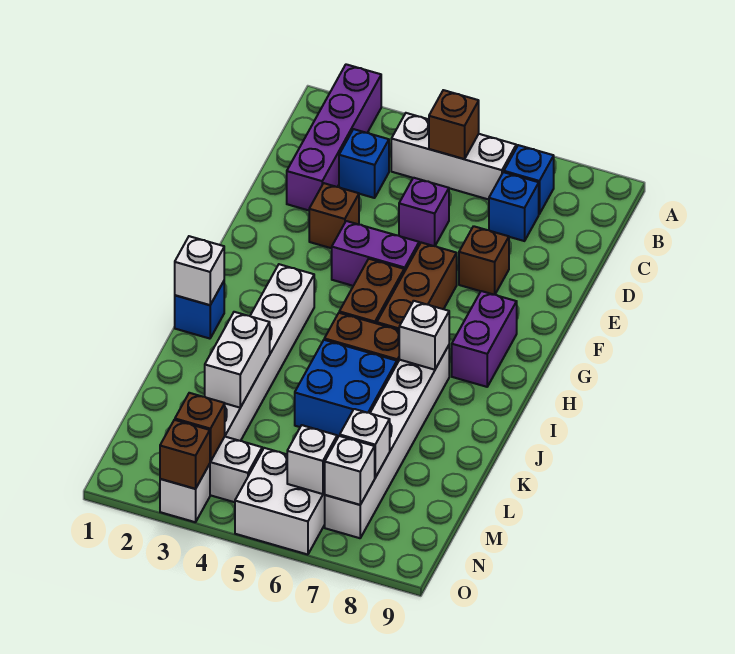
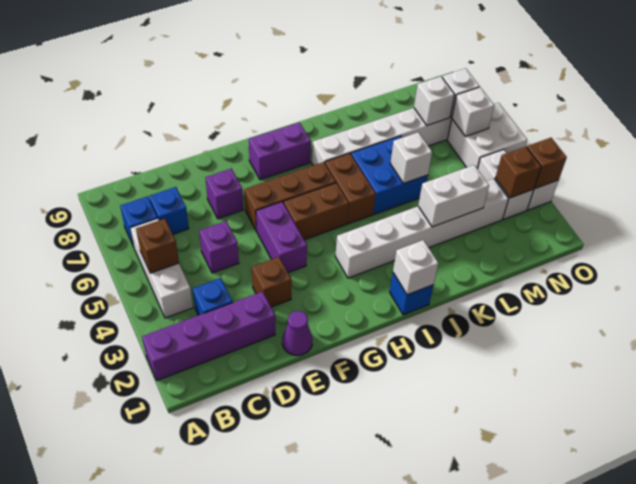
none -> purple 1x1 cone [282,311,312,356]
brown 1x1 brick [459,226,509,295] -> purple 1x1 brick [205,169,243,219]
white 1x1 brick [399,301,449,370] -> white 1x1 brick moved to [390,132,432,184]

